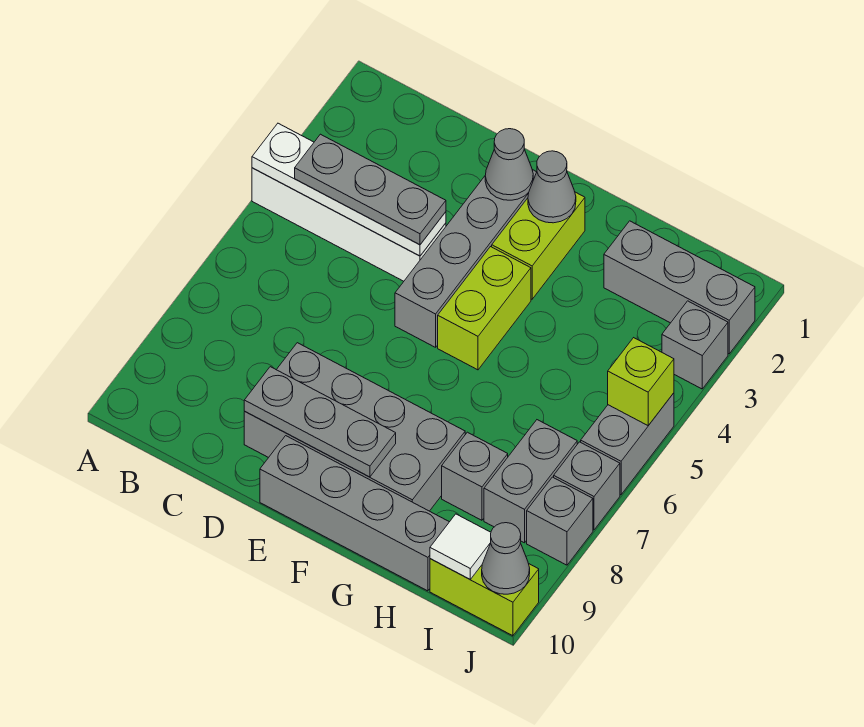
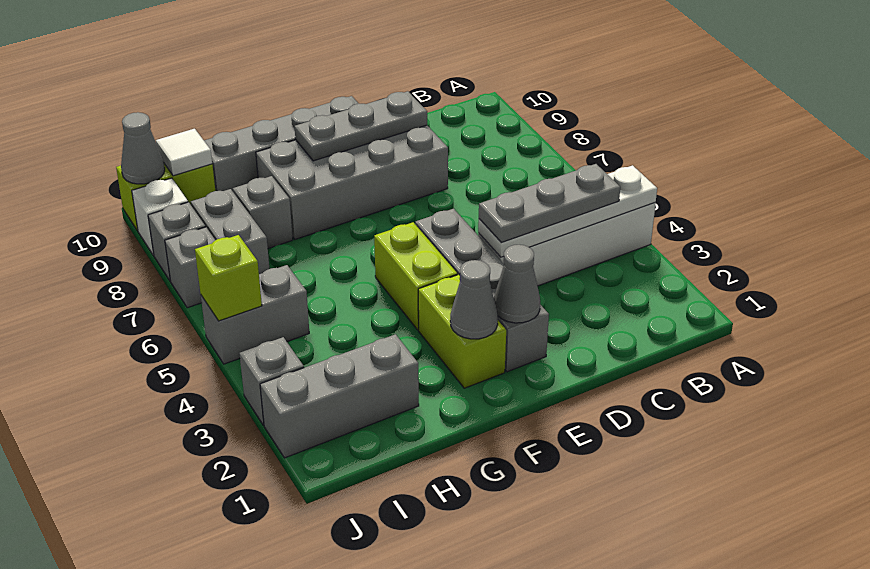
grey 1x2 brick [581,393,674,495] -> grey 1x2 brick turned to [201,265,309,364]
none -> white 1x1 brick [132,178,188,256]

